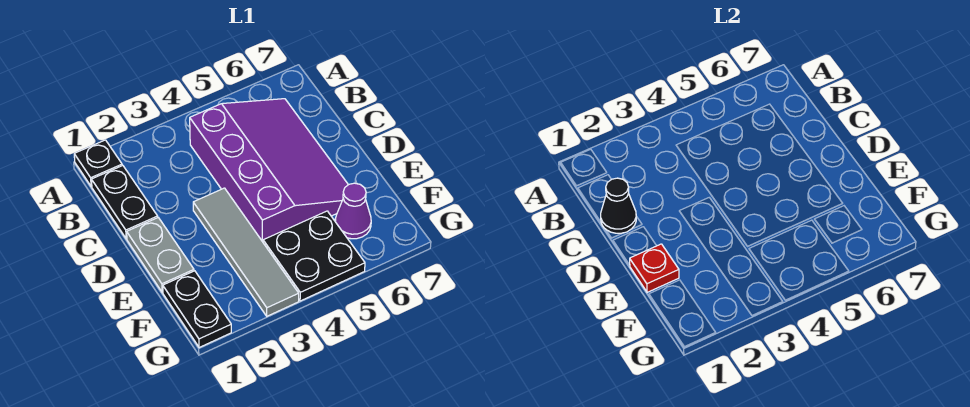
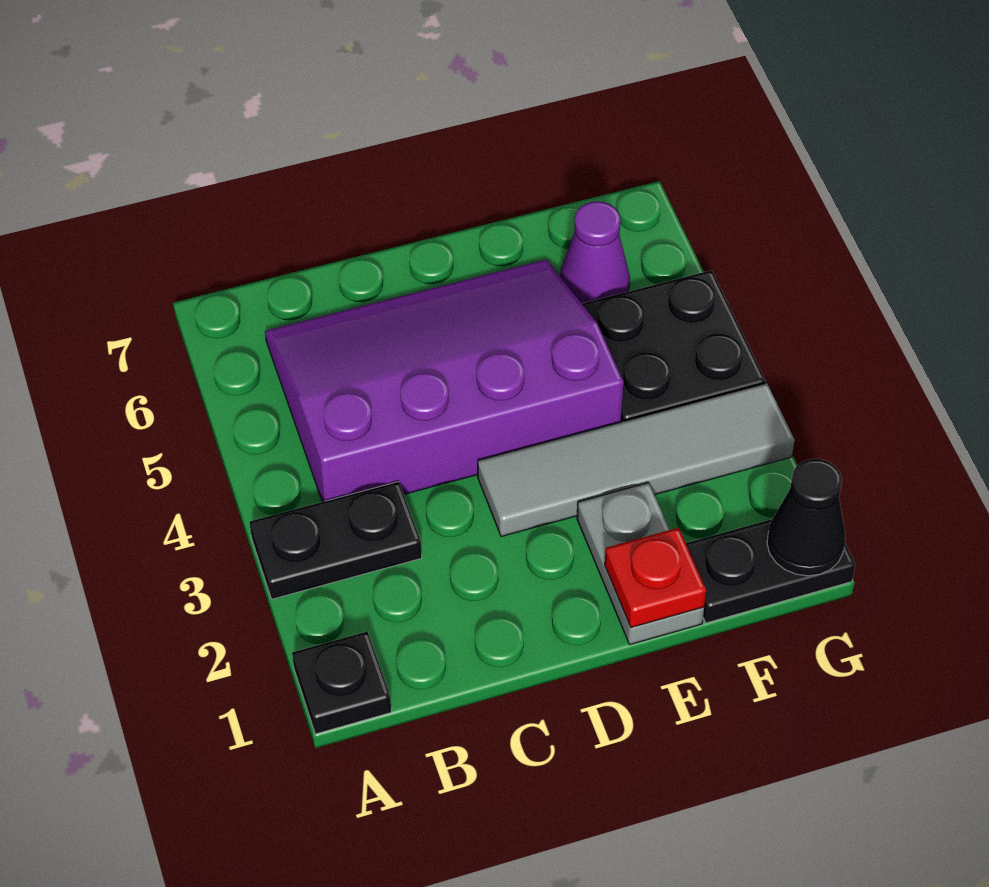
black 1x2 plate [91,165,158,239] -> black 1x2 plate moved to [249,482,422,599]
black 1x1 cone [601,178,636,233] -> black 1x1 cone moved to [767,459,846,576]
grey 1x2 plate [127,218,194,292] -> grey 1x2 plate turned to [577,483,704,645]

